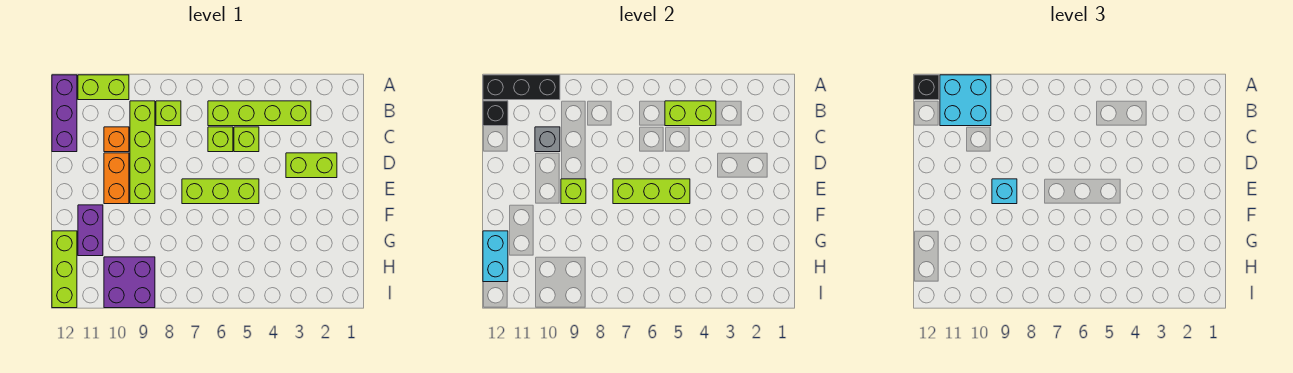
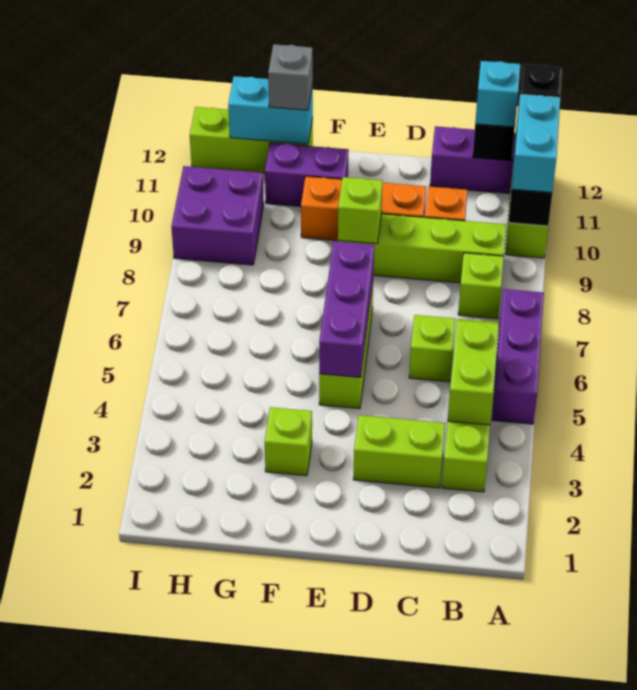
none -> purple 1x3 brick [492,289,544,424]
cyan 2x2 brick [940,75,991,126] -> cyan 1x2 brick [512,94,560,193]
lime 1x1 brick [234,127,259,152] -> lime 1x1 brick moved to [265,407,312,476]
grey 1x1 brick [535,127,560,152] -> grey 1x1 brick moved to [268,44,313,110]
lime 1x2 brick [286,153,337,178] -> lime 1x2 brick turned to [353,415,445,488]
orange 1x2 brick [104,153,129,204] -> orange 1x3 brick [301,176,426,241]
lime 1x3 brick [613,179,690,204] -> purple 1x3 brick [319,241,374,377]
cyan 1x1 brick [992,179,1017,204] -> cyan 1x1 brick moved to [475,61,520,127]

